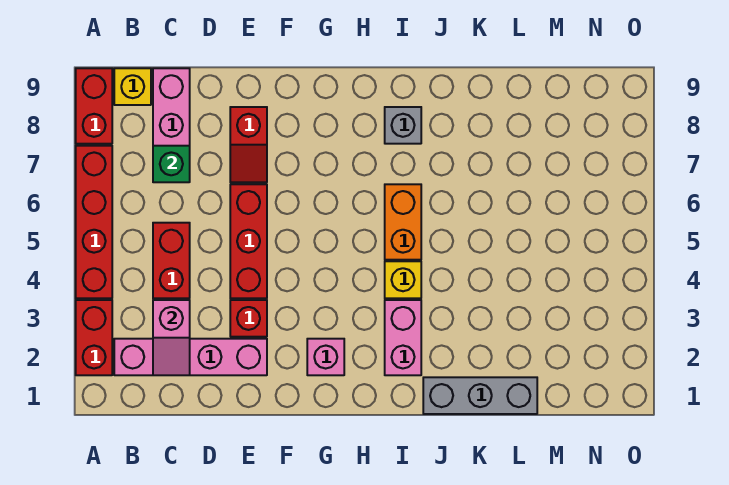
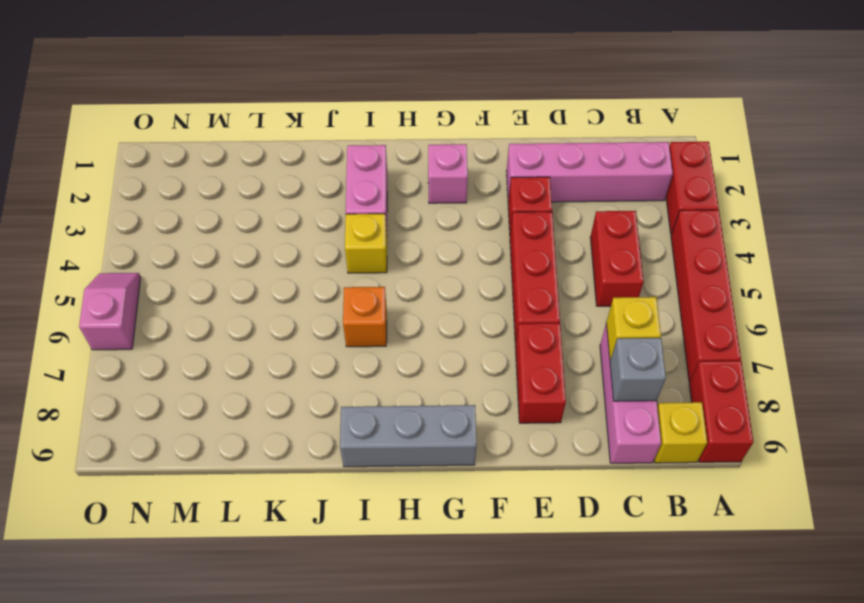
pink 1x2 slope [153,300,190,375] -> pink 1x2 slope moved to [79,273,141,350]
green 1x1 brick [153,146,190,182] -> yellow 1x1 brick [606,297,661,360]
red 1x2 slope [230,107,267,182] -> red 1x2 brick [515,323,566,423]
orange 1x2 brick [385,184,421,260] -> orange 1x1 brick [343,287,387,347]
grey 1x1 brick [385,107,421,144] -> grey 1x1 brick moved to [610,338,666,401]
grey 1x3 brick [423,377,537,414] -> grey 1x3 brick moved to [340,405,477,467]

